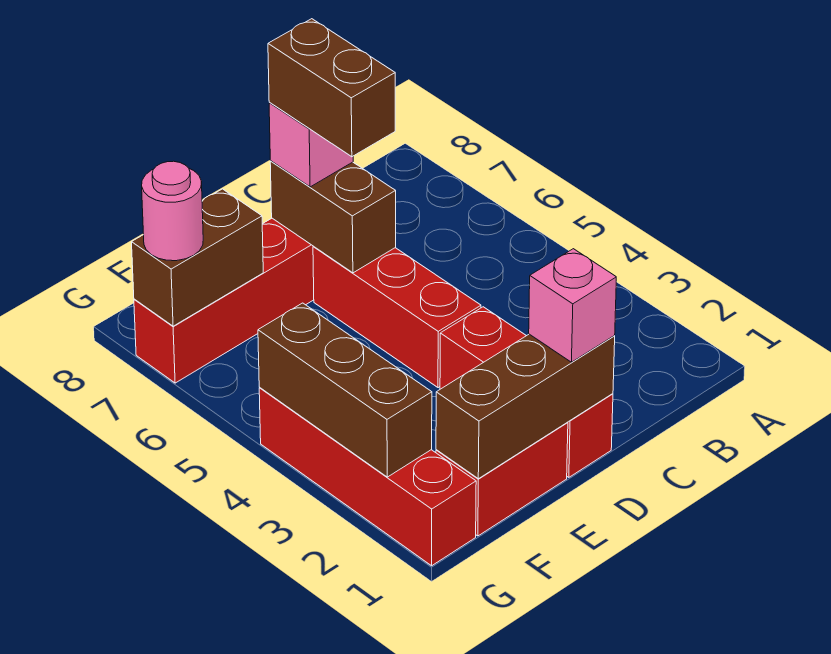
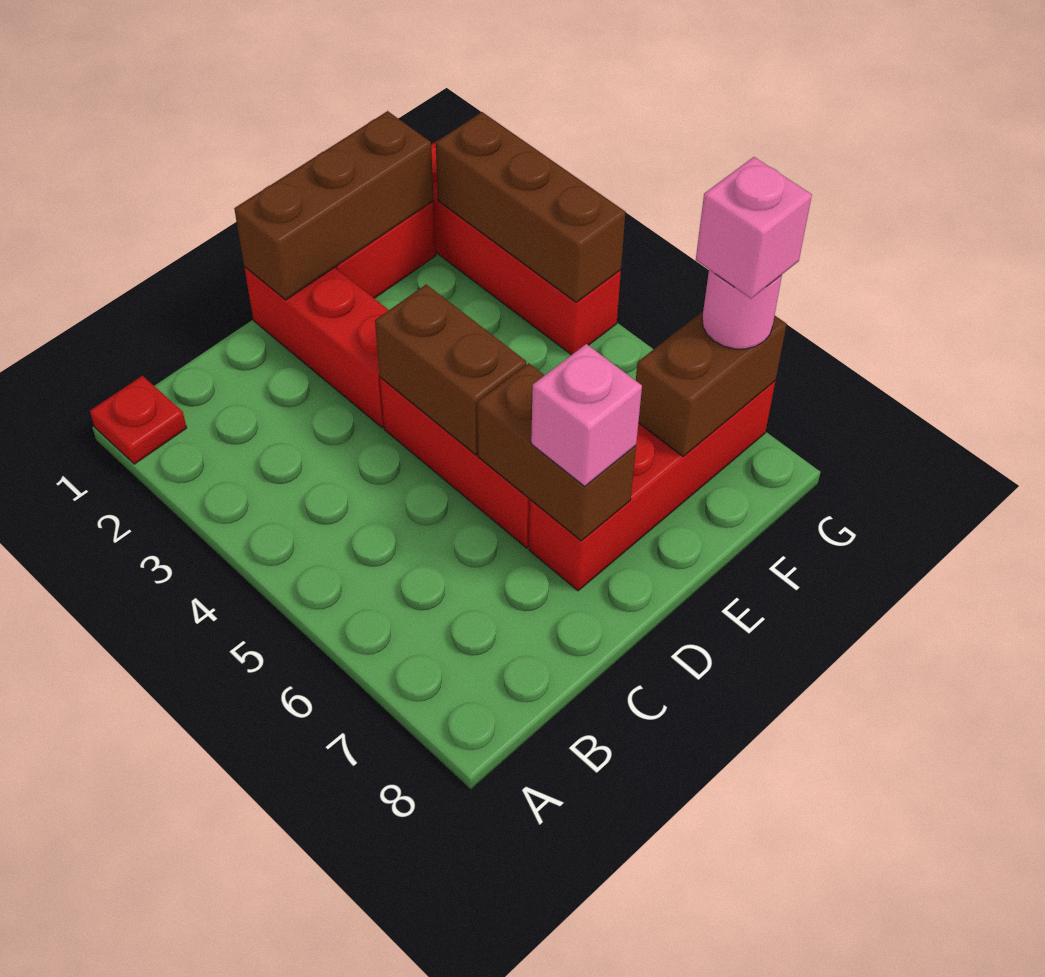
none -> red 1x1 plate [90,376,187,464]
pink 1x1 brick [529,249,616,362] -> pink 1x1 brick moved to [696,157,812,299]
brown 1x2 brick [268,19,395,157] -> brown 1x2 brick moved to [375,284,526,455]

